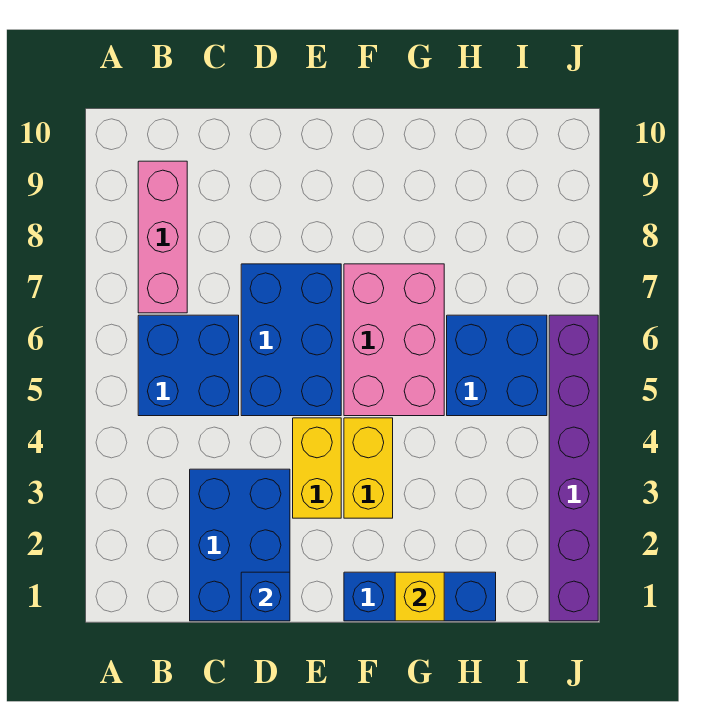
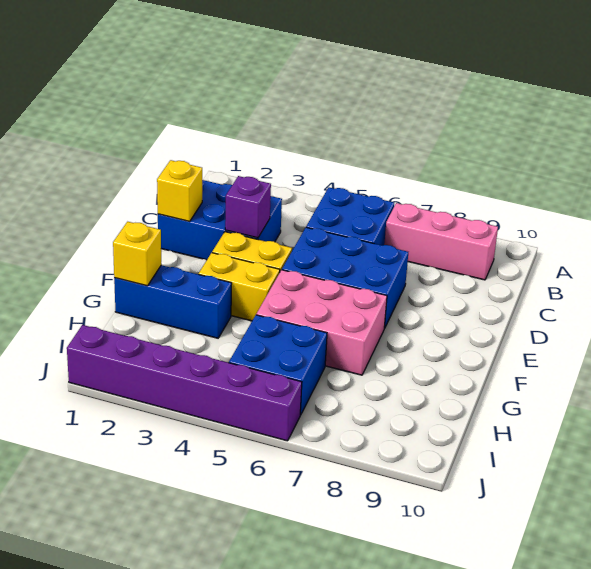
blue 1x1 brick [241,572,290,621] -> yellow 1x1 brick [157,160,202,221]
none -> purple 1x1 brick [225,176,271,238]
blue 1x3 brick [344,572,496,621] -> blue 1x3 brick turned to [114,265,232,338]

